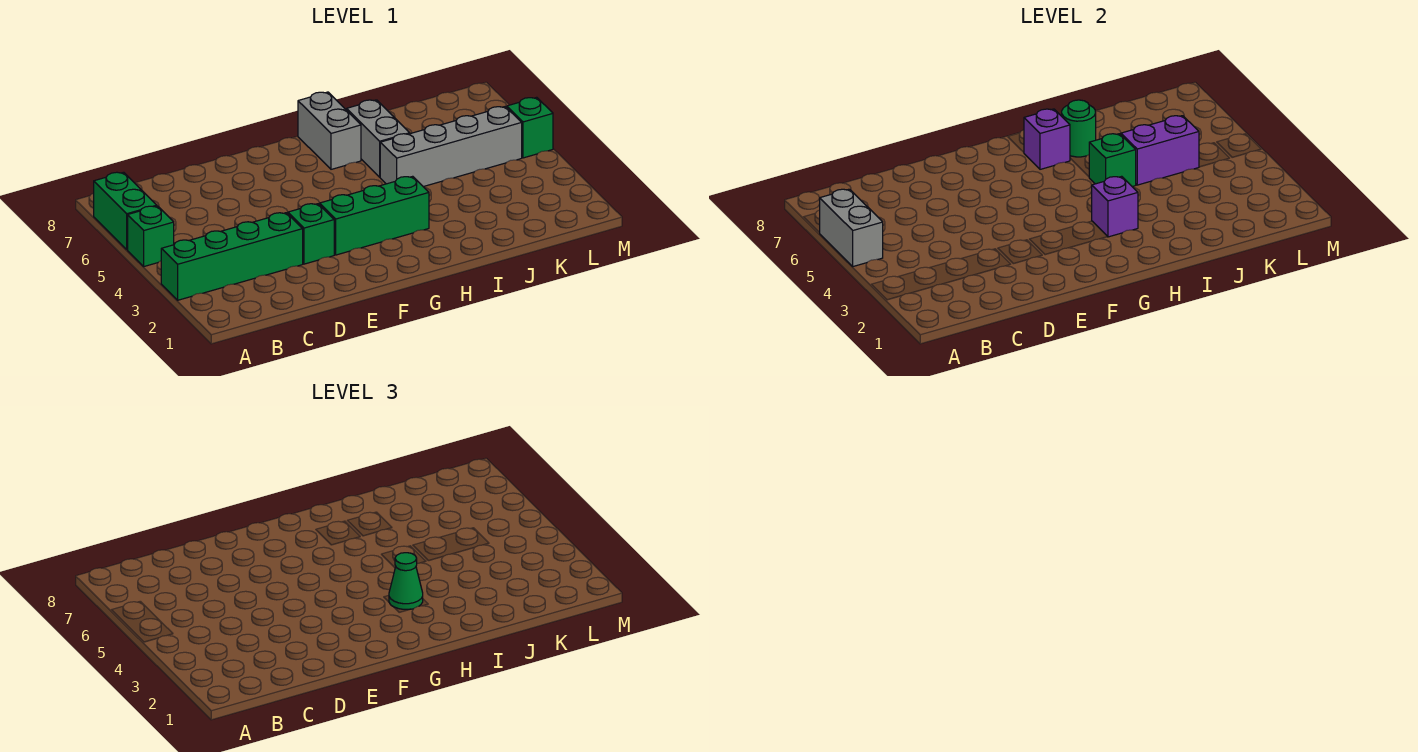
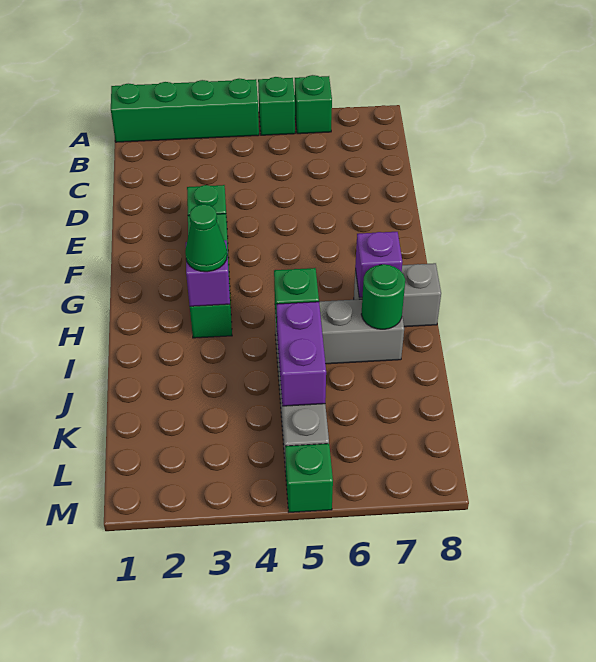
green 1x4 brick [161,213,303,300] -> green 1x4 brick turned to [111,79,259,142]
grey 1x2 brick [820,189,883,266] -> none
green 1x2 brick [94,172,157,250] -> green 1x1 brick [295,75,332,134]

